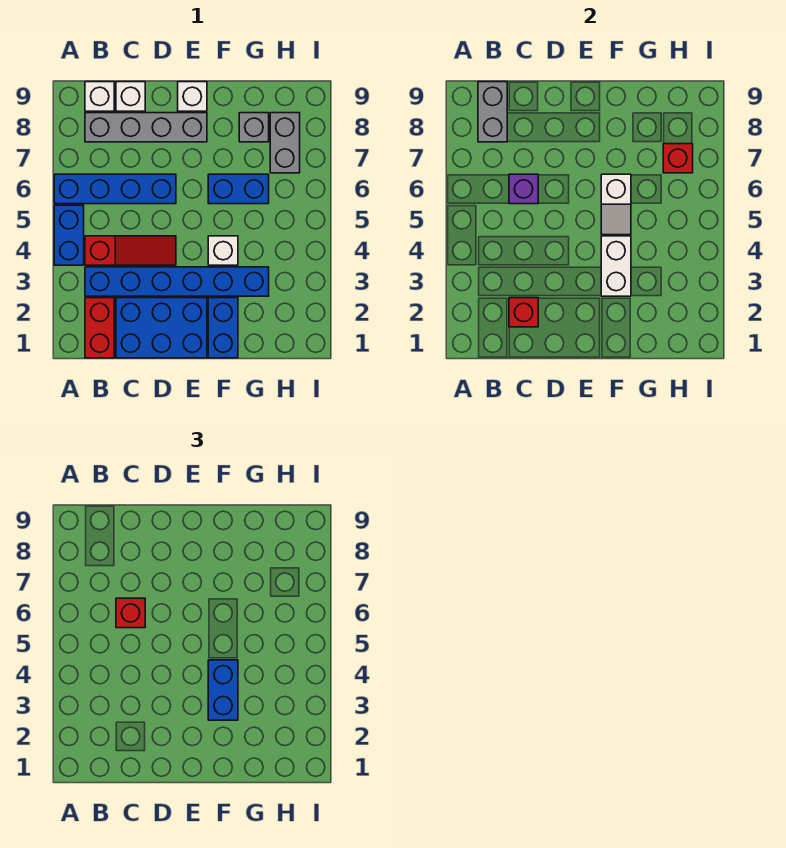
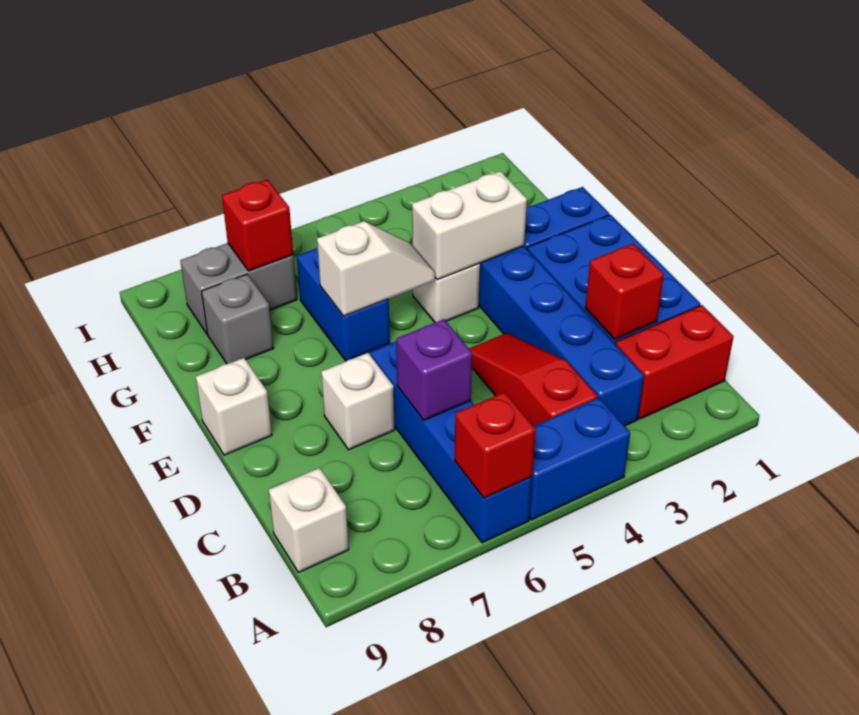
grey 1x4 brick [85,113,207,142] -> none
grey 1x2 brick [478,82,507,142] -> none
red 1x1 brick [116,598,145,628] -> red 1x1 brick moved to [455,392,536,498]
white 1x1 brick [116,82,145,111] -> white 1x1 brick moved to [321,353,395,450]
blue 1x2 brick [208,660,238,720] -> none

